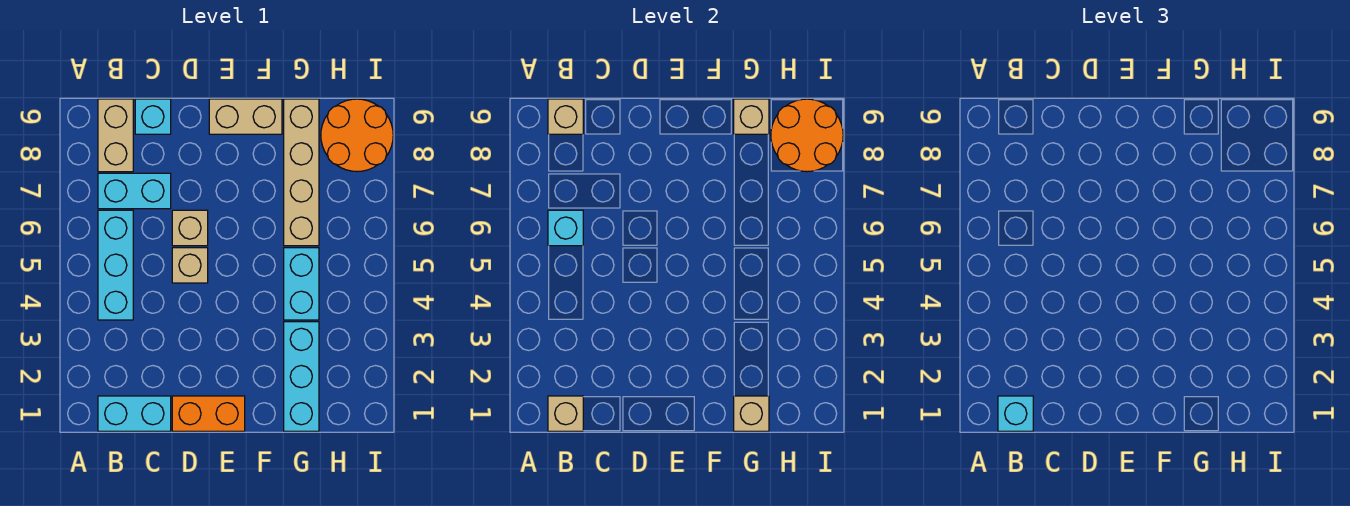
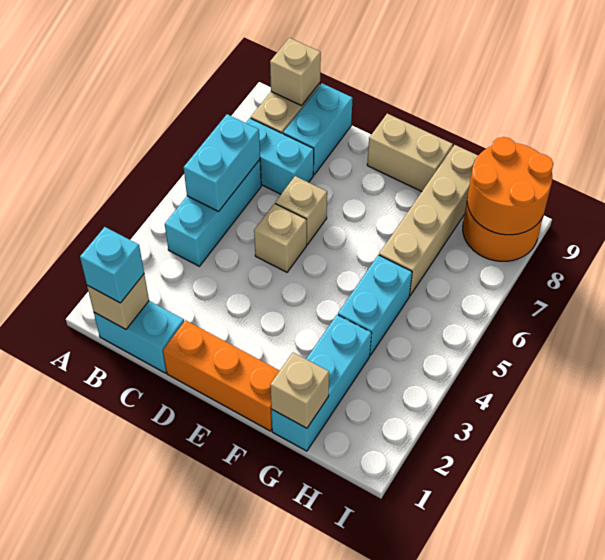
cyan 1x1 brick [548,210,583,246] -> cyan 1x2 brick [184,114,260,212]
cyan 1x1 brick [135,99,171,134] -> cyan 1x2 brick [283,83,353,175]
orange 1x2 brick [172,396,245,431] -> orange 1x3 brick [163,320,280,431]
tan 1x1 brick [734,99,769,134] -> none

